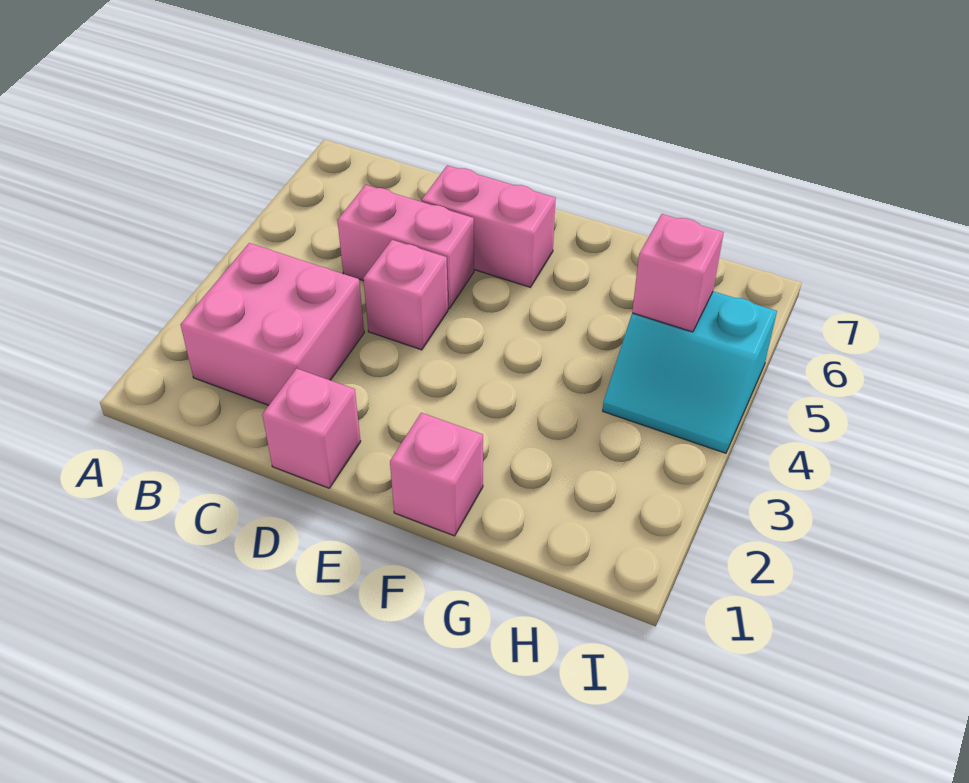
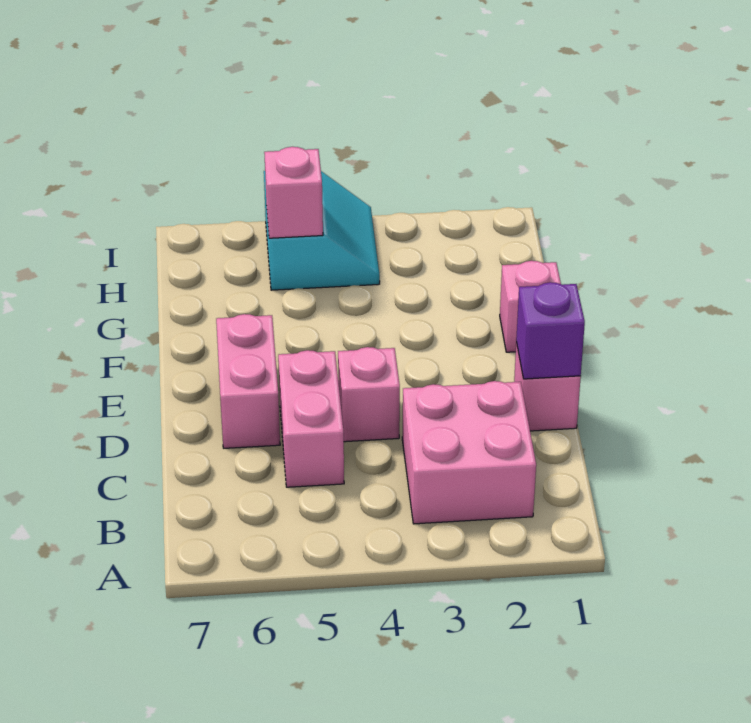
none -> purple 1x1 brick [516,282,585,379]

